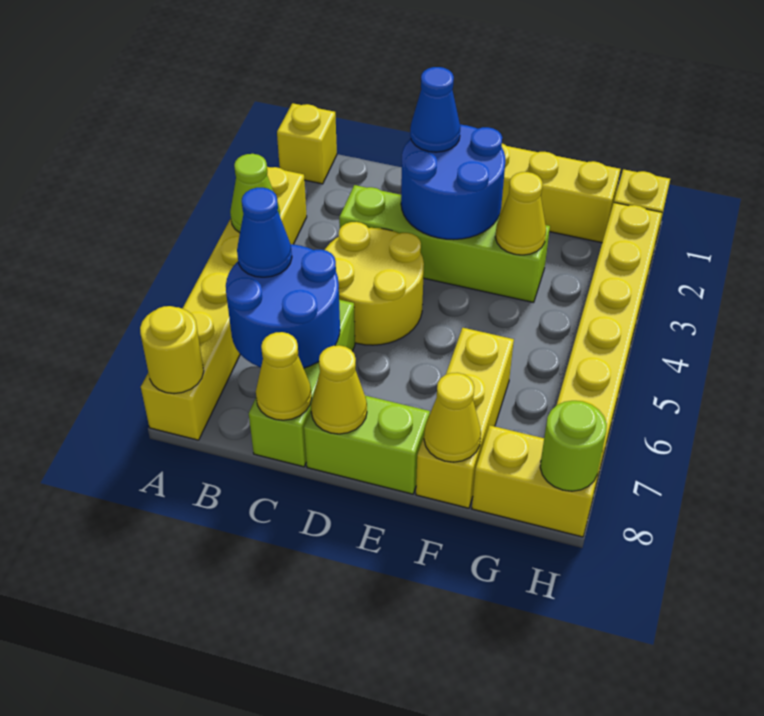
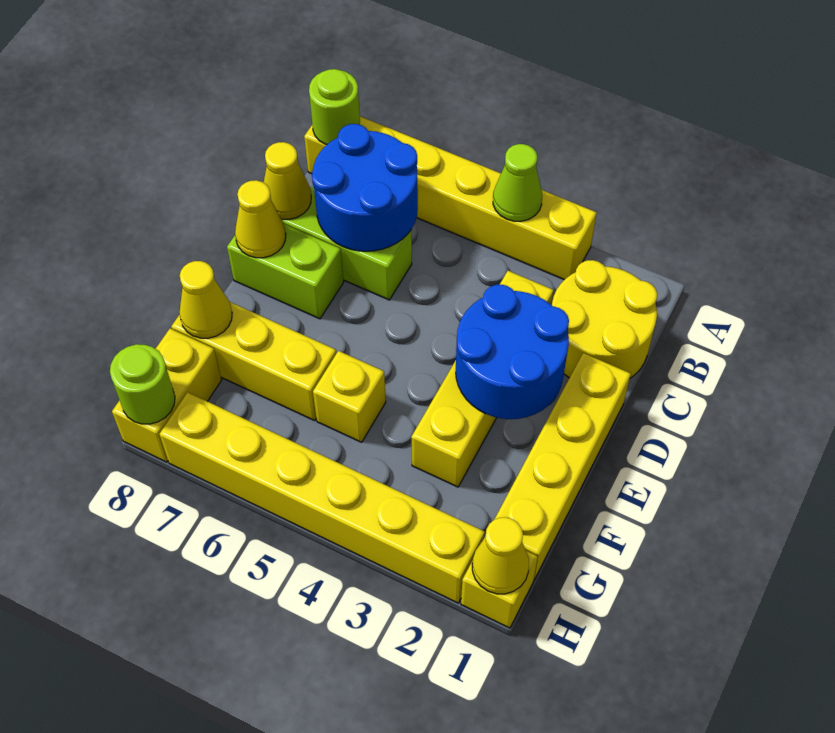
yellow 1x1 brick [277,103,337,184] -> yellow 1x1 brick moved to [313,351,386,442]
yellow 1x1 round brick [140,306,204,394] -> lime 1x1 round brick [309,69,360,145]
blue 1x1 cone [237,188,292,277] -> none
lime 1x4 brick [339,185,550,302] -> yellow 1x4 brick [411,271,554,487]
yellow 2x2 round brick [325,222,424,345] -> yellow 2x2 round brick moved to [552,260,657,378]
blue 1x1 cone [410,67,460,152] -> none
lime 1x2 brick [304,396,430,494] -> lime 1x2 brick turned to [227,224,344,319]
yellow 1x1 cone [495,172,546,255] -> yellow 1x1 cone moved to [472,517,529,594]

